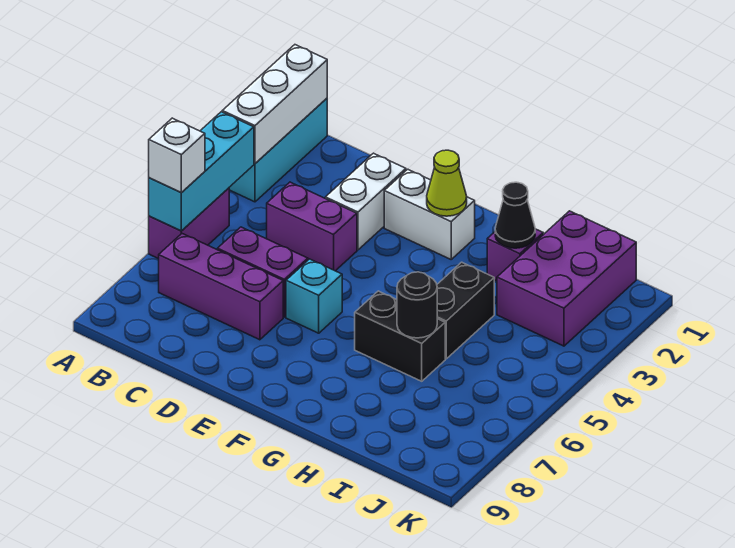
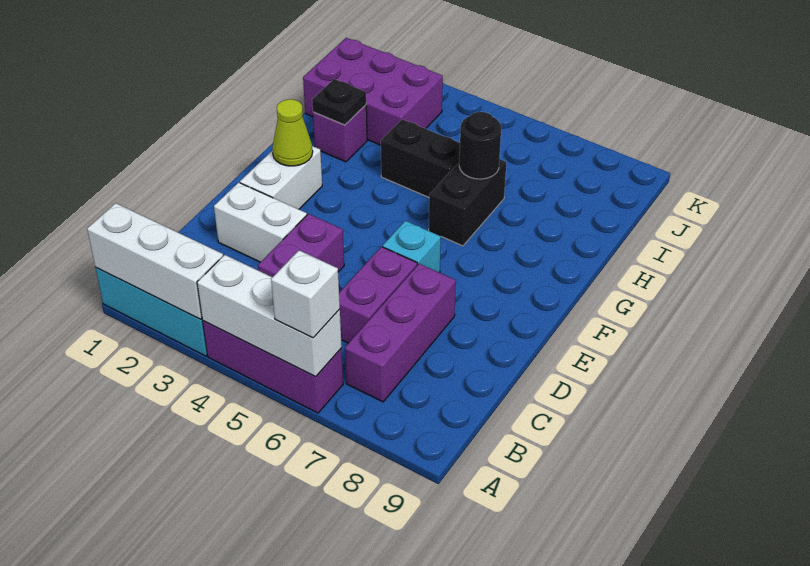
cyan 1x3 brick [149,112,254,231] -> white 1x3 brick [197,255,342,377]
purple 1x2 brick [149,188,229,259] -> purple 1x3 brick [203,321,343,413]
black 1x1 cone [495,182,535,248] -> black 1x1 plate [312,79,366,125]

